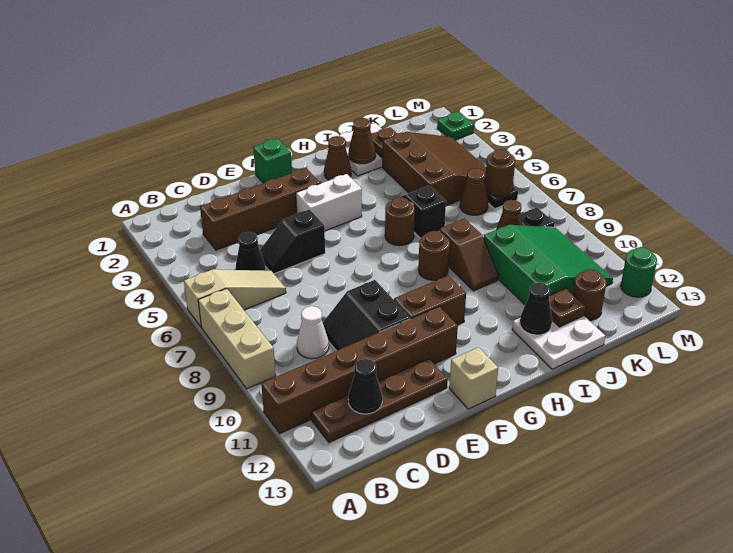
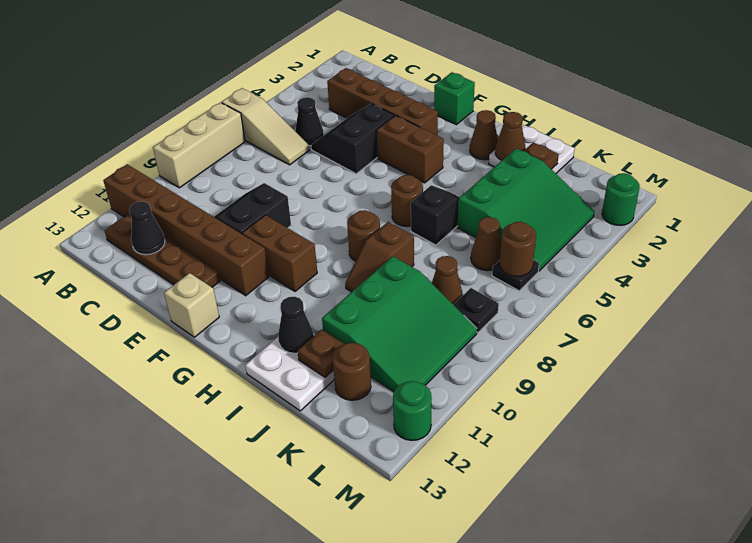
white 1x1 cone [297,306,329,359] -> none
black 1x2 slope [260,210,325,274] -> black 2x2 slope [311,104,394,174]
white 1x2 brick [296,174,362,231] -> brown 1x2 brick [376,115,444,183]
brown 3x3 slope [383,132,486,206] -> green 3x3 slope [457,148,594,271]
green 1x1 plate [437,112,474,140] -> green 1x1 round brick [602,173,640,225]

